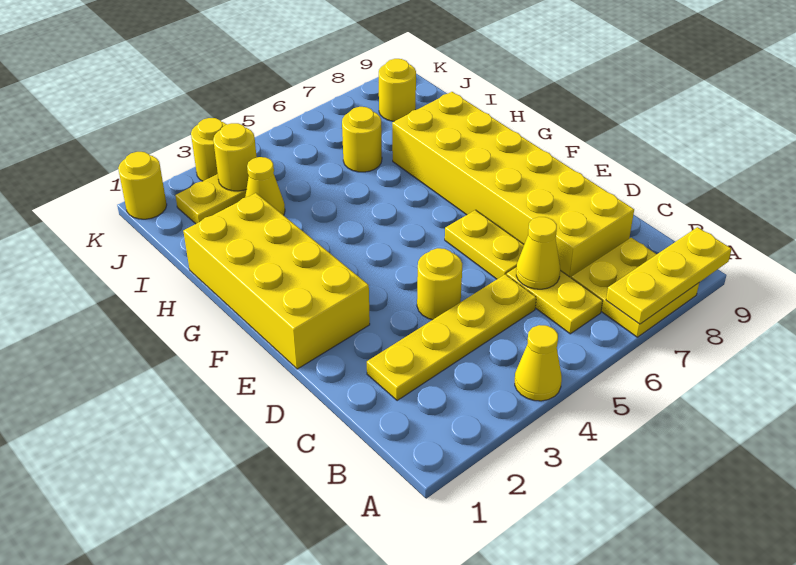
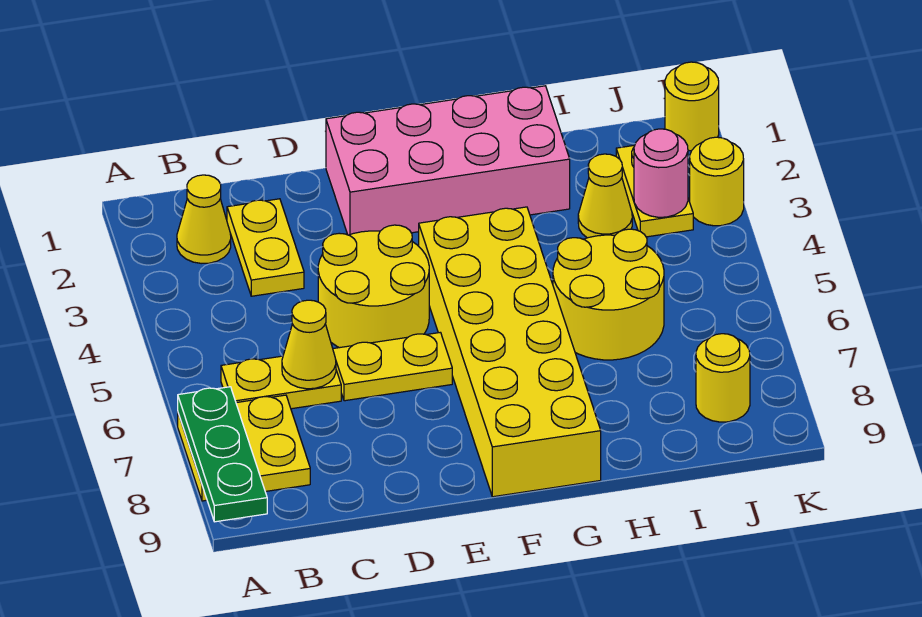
yellow 1x1 cone [515,325,562,401] -> yellow 1x1 cone moved to [177,175,231,264]
yellow 1x3 plate [606,227,732,324] -> green 1x3 plate [178,387,267,522]
yellow 1x4 plate [367,274,536,400] -> yellow 1x2 plate [227,199,304,296]
yellow 2x6 brick [392,92,634,278] -> yellow 2x6 brick turned to [419,207,601,497]
yellow 1x1 round brick [417,248,462,320] -> yellow 2x2 round brick [318,225,429,348]
yellow 2x4 brick [183,193,370,369] -> pink 2x4 brick [326,86,570,235]
yellow 1x1 round brick [342,107,382,172] -> yellow 2x2 round brick [553,229,664,360]
yellow 1x1 round brick [213,123,257,191] -> pink 1x1 round brick [634,129,688,217]

